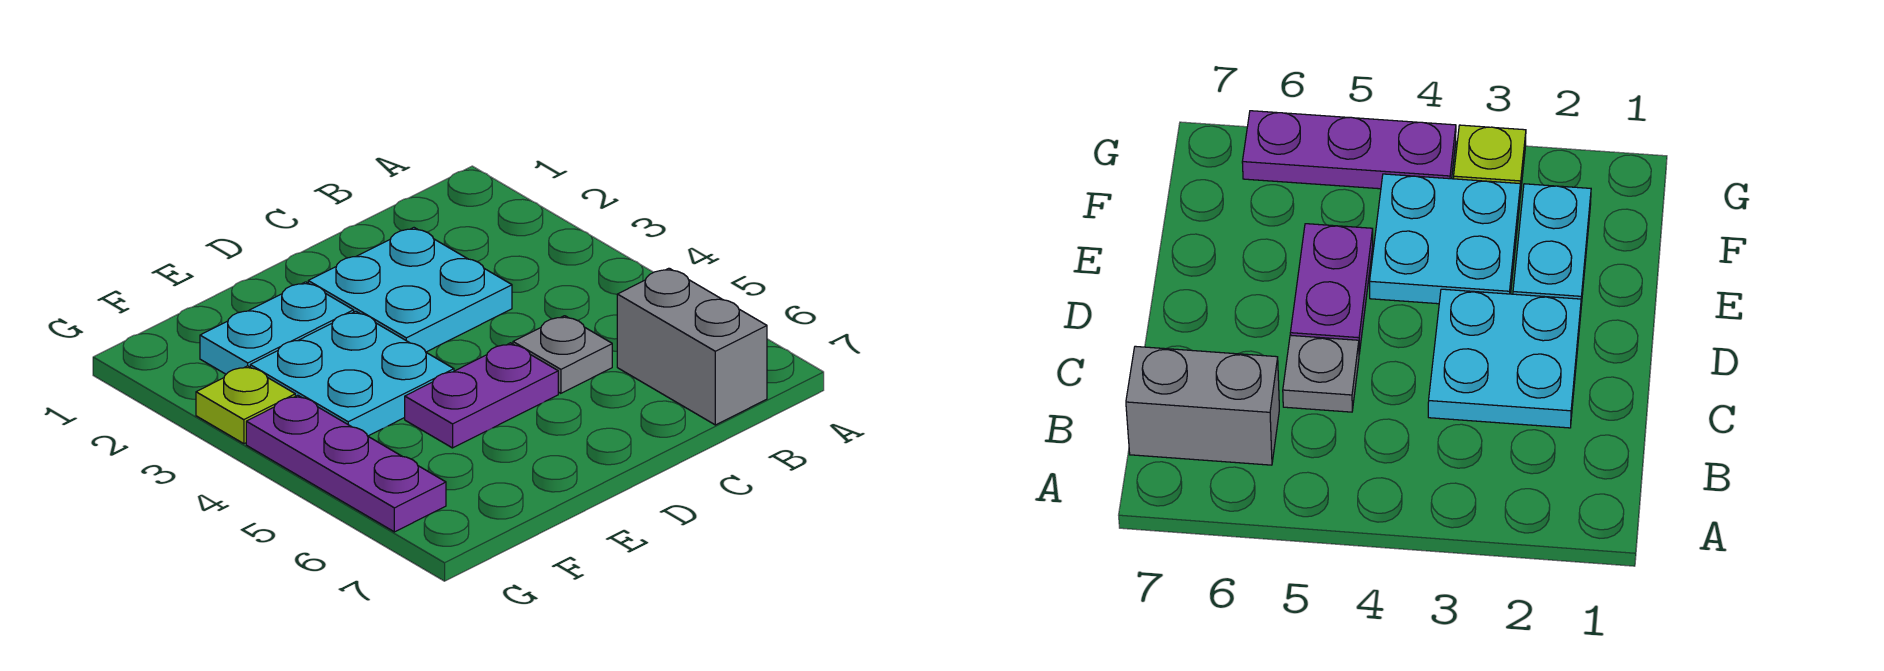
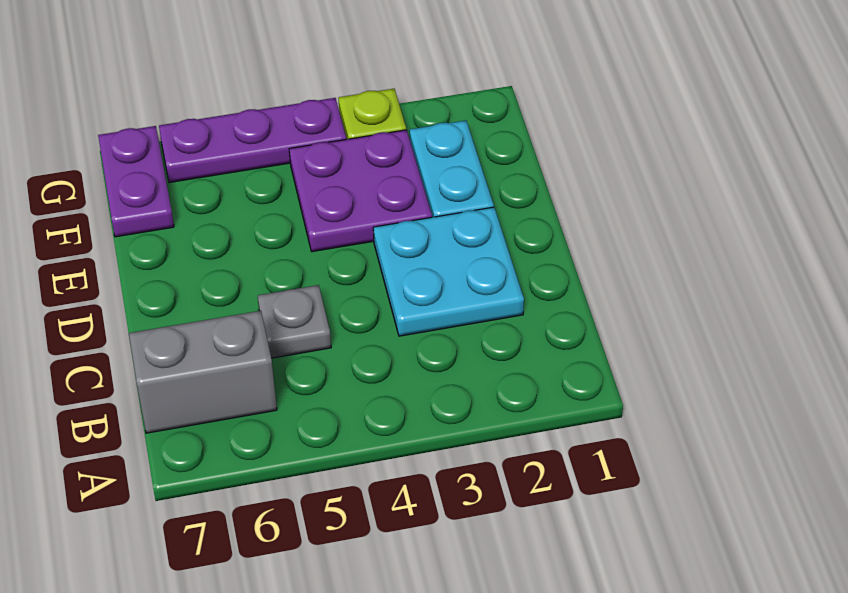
purple 1x2 plate [405,343,558,448] -> purple 1x2 plate moved to [98,126,174,237]
cyan 2x2 plate [250,311,454,436] -> purple 2x2 plate [289,130,432,252]

